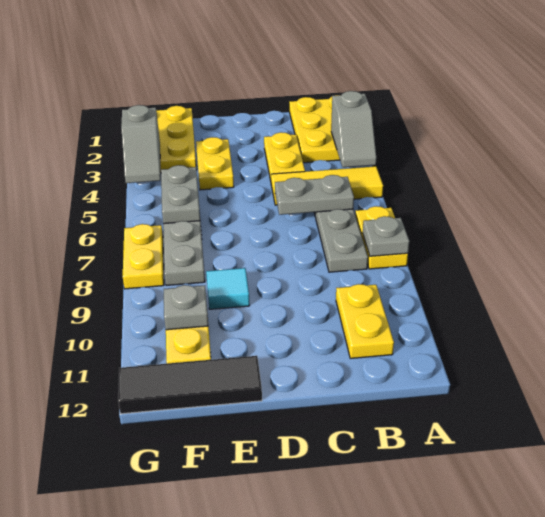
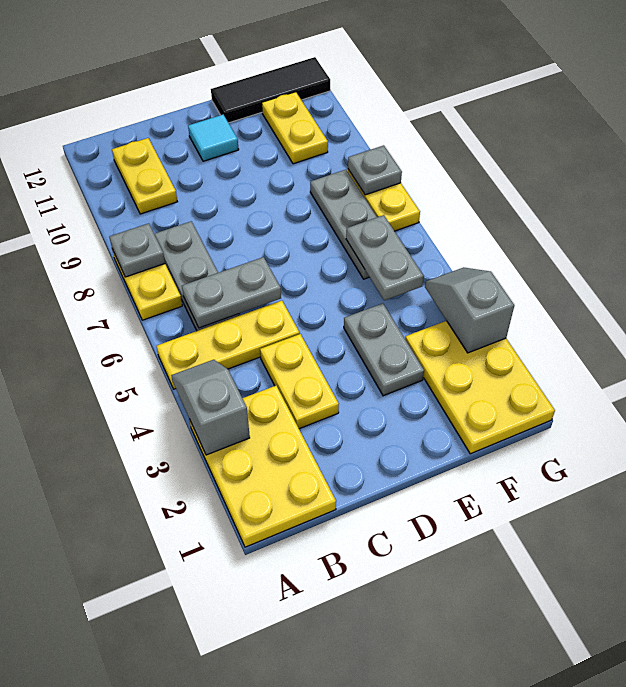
yellow 1x3 tile [271,166,383,205] -> yellow 1x3 plate [157,301,300,389]
yellow 1x2 plate [196,137,234,190] -> grey 1x2 plate [344,303,424,396]
cyan 1x1 tile [206,268,250,309] -> cyan 1x1 tile moved to [188,115,239,161]
grey 1x1 plate [164,285,208,330] -> grey 1x1 plate moved to [348,145,402,195]

